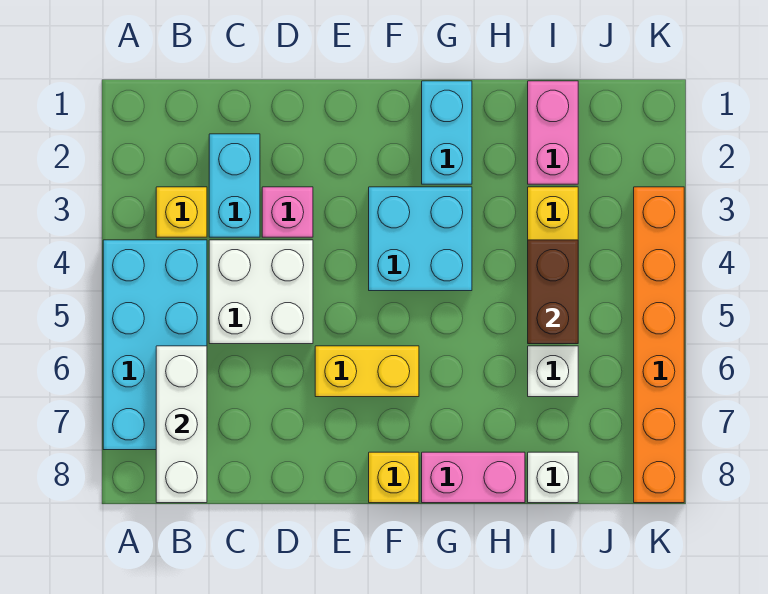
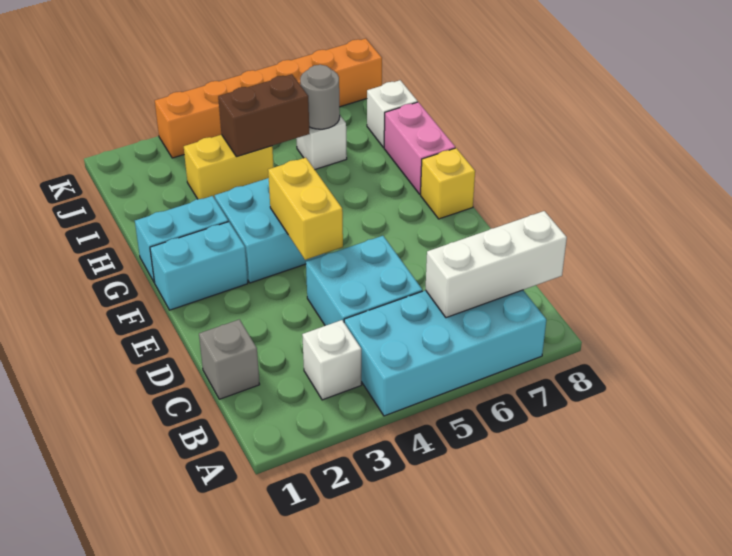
yellow 1x1 brick [156,187,207,237] -> white 1x1 brick [302,320,362,400]
none -> grey 1x1 brick [199,319,260,399]
cyan 1x2 brick [209,134,260,237] -> cyan 1x2 brick moved to [150,222,248,310]
white 2x2 brick [209,240,313,344] -> cyan 2x2 brick [306,236,423,326]
pink 1x1 brick [262,187,313,237] -> none
yellow 1x2 brick [315,346,419,397] -> yellow 1x2 brick moved to [268,158,343,260]
pink 1x2 brick [528,81,578,184] -> none
none -> grey 1x1 round brick [300,65,340,129]

